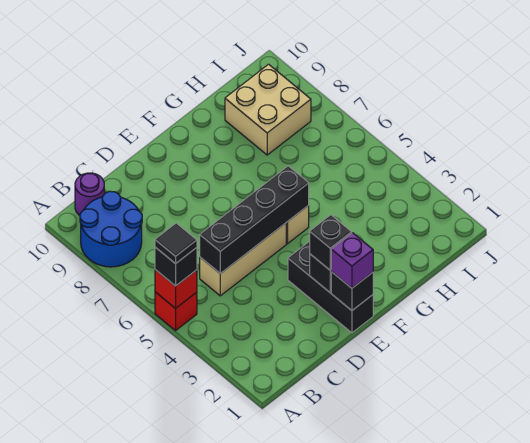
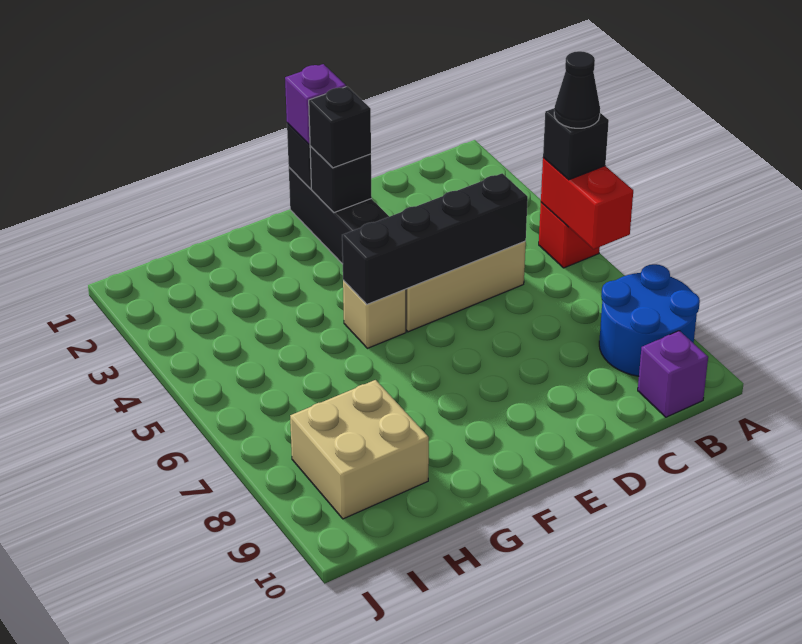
red 1x1 brick [155,270,197,308] -> red 1x2 brick [541,158,633,249]
black 1x1 tile [155,223,197,264] -> black 1x1 cone [554,51,600,128]
purple 1x1 round brick [75,173,104,215] -> purple 1x1 brick [638,331,708,417]

